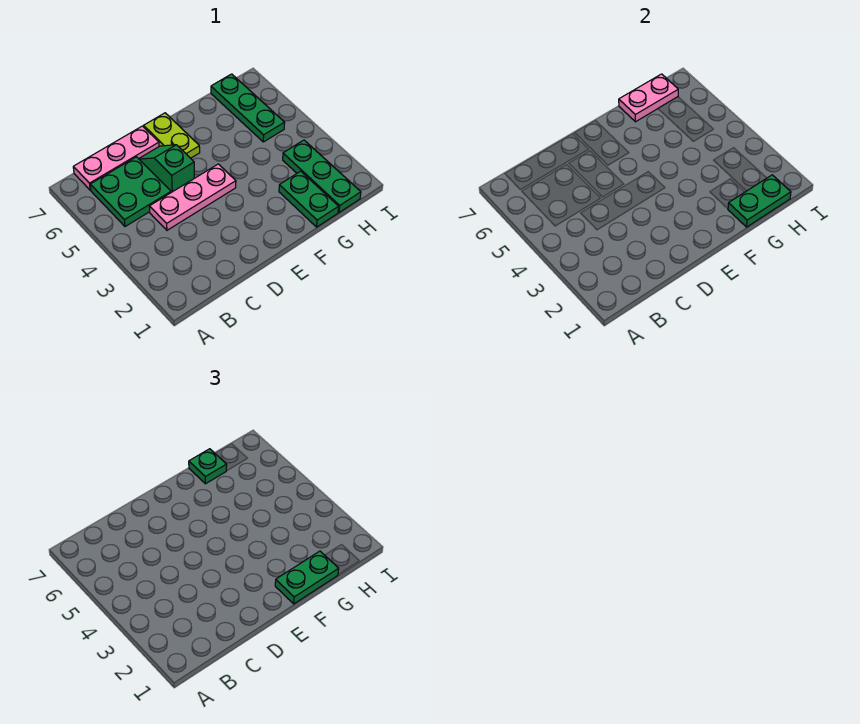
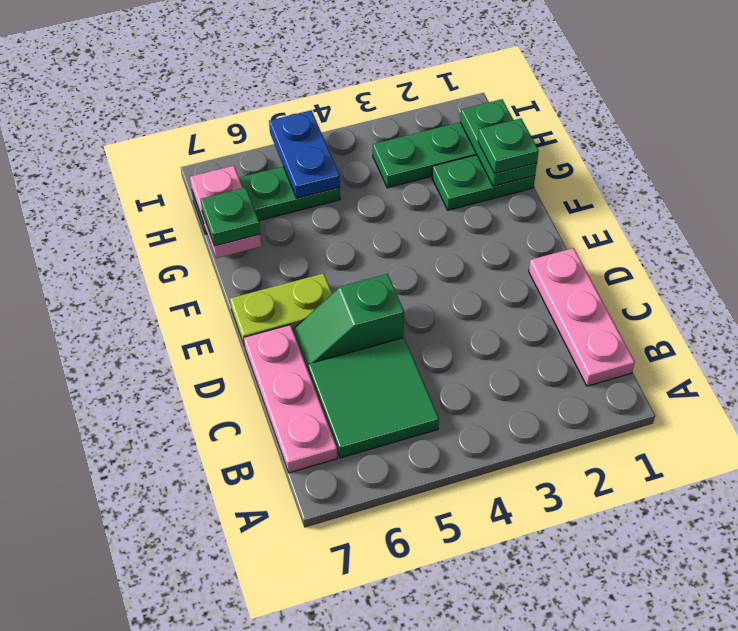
green 2x2 plate [90,157,171,227] -> green 2x2 tile [308,338,439,458]
pink 1x3 plate [149,164,236,230] -> pink 1x3 plate moved to [529,248,635,386]
green 1x2 plate [275,551,339,604] -> green 1x1 plate [478,118,539,174]
none -> blue 1x2 plate [269,110,340,198]

